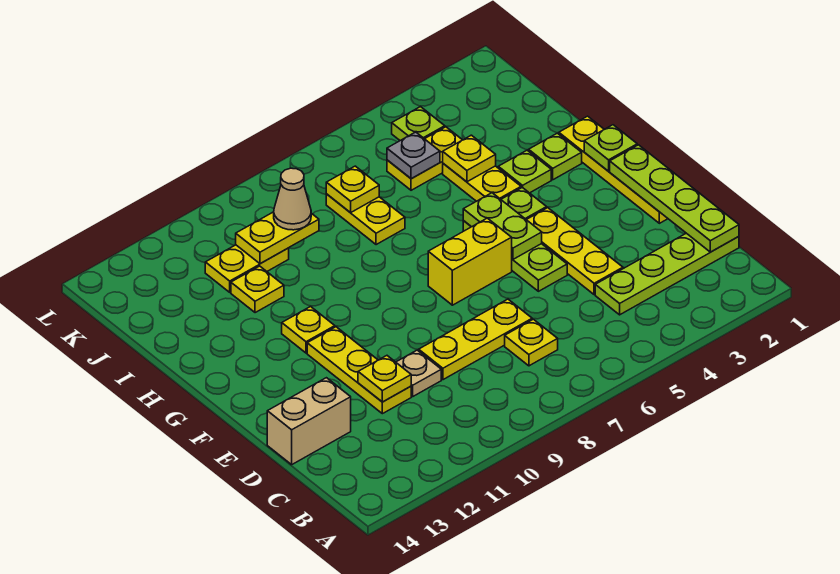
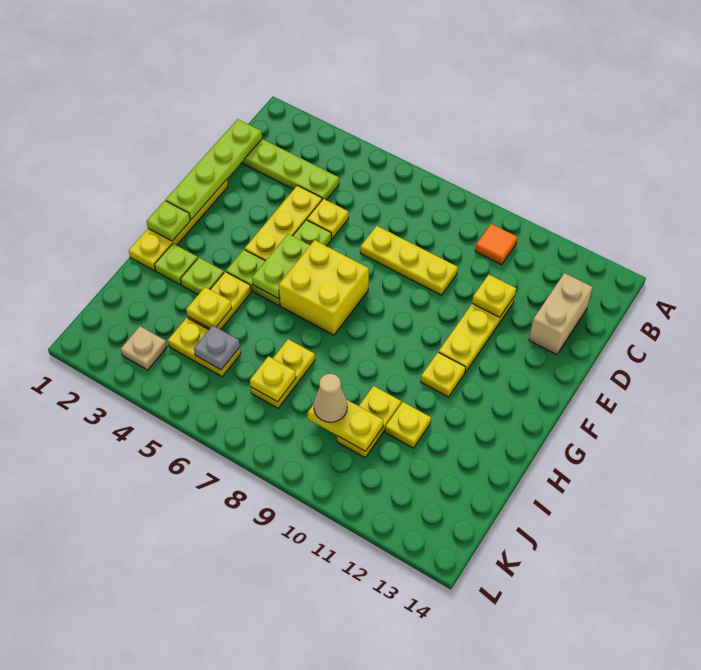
none -> orange 1x1 tile [475,224,517,265]
yellow 1x1 plate [505,319,558,366] -> yellow 1x1 plate moved to [307,199,349,239]
tan 1x1 plate [396,350,441,396] -> tan 1x1 plate moved to [121,326,167,370]
tan 1x2 brick [267,378,351,465] -> tan 1x2 brick turned to [529,273,592,355]
yellow 1x2 brick [428,218,512,305] -> yellow 2x2 brick [279,240,369,335]
yellow 1x2 plate [205,245,289,292] -> yellow 1x2 plate turned to [337,386,401,458]
lime 1x1 plate [392,107,445,141] -> none

